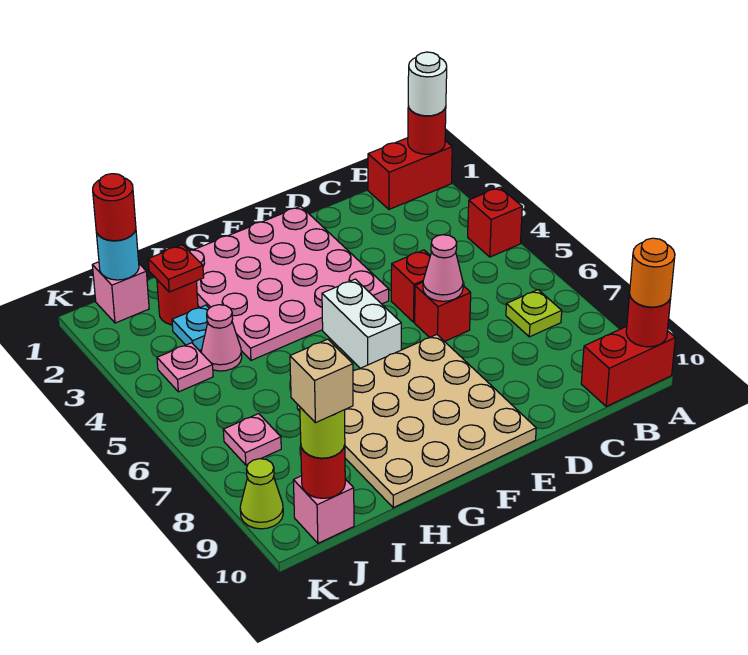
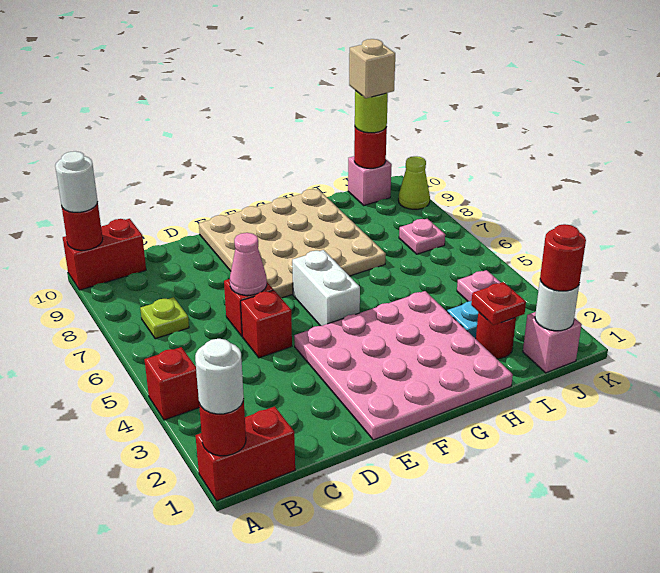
orange 1x1 round brick [630,238,675,307] -> white 1x1 round brick [55,151,98,212]
pink 1x1 cone [201,305,242,371] -> none
cyan 1x1 round brick [96,230,139,280] -> white 1x1 round brick [535,280,579,331]

